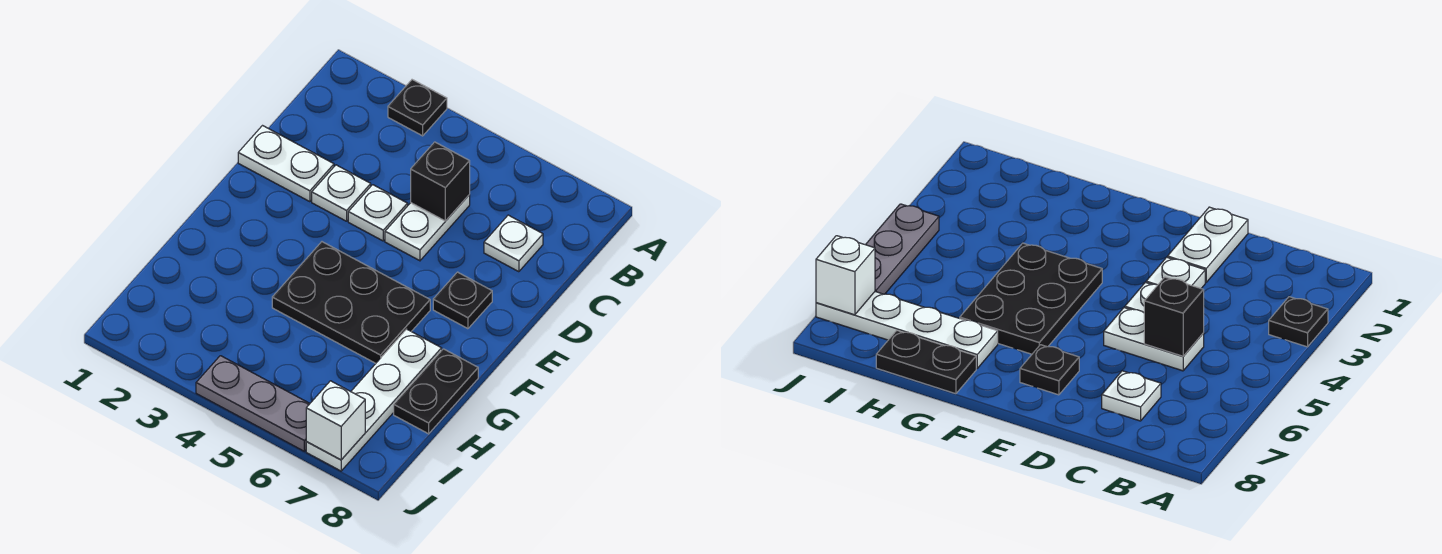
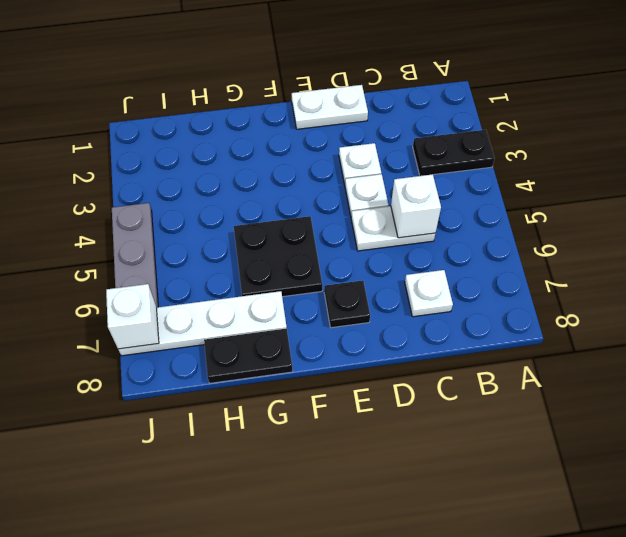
black 1x1 plate [388,80,447,136] -> black 1x2 plate [413,130,495,176]
black 1x1 brick [411,142,470,221] -> white 1x1 brick [391,174,441,238]
white 1x2 plate [238,126,334,202] -> white 1x2 plate turned to [292,85,368,129]
black 2x3 plate [272,242,430,363] -> black 2x2 plate [234,216,322,297]

